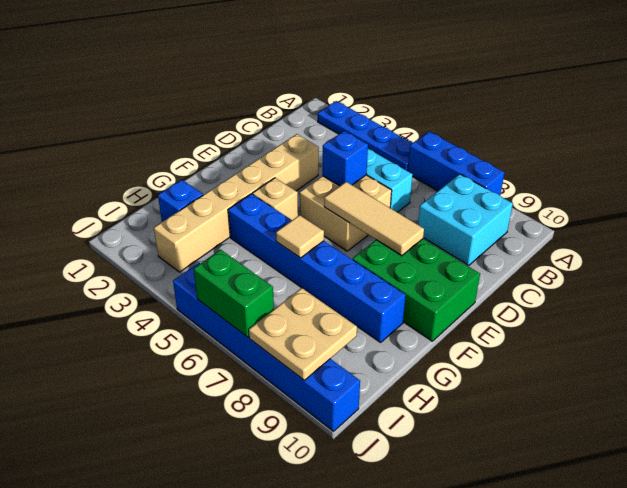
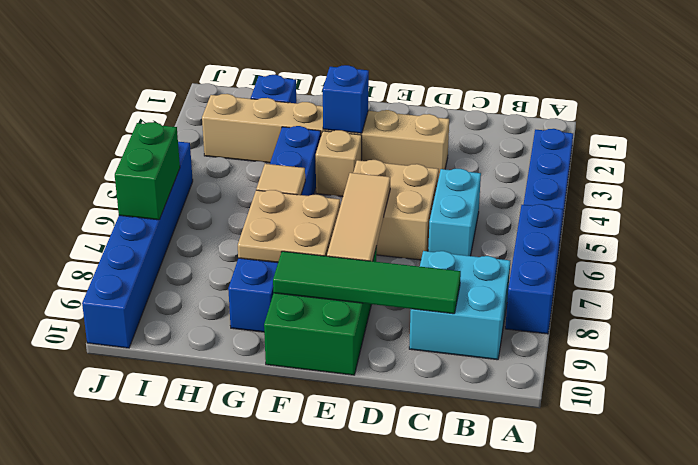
none -> green 1x4 tile [273,251,461,314]
blue 1x1 brick [322,131,368,186] -> blue 1x1 brick moved to [323,65,369,133]
tan 2x2 plate [249,288,357,380] -> tan 2x2 plate moved to [238,190,340,263]

